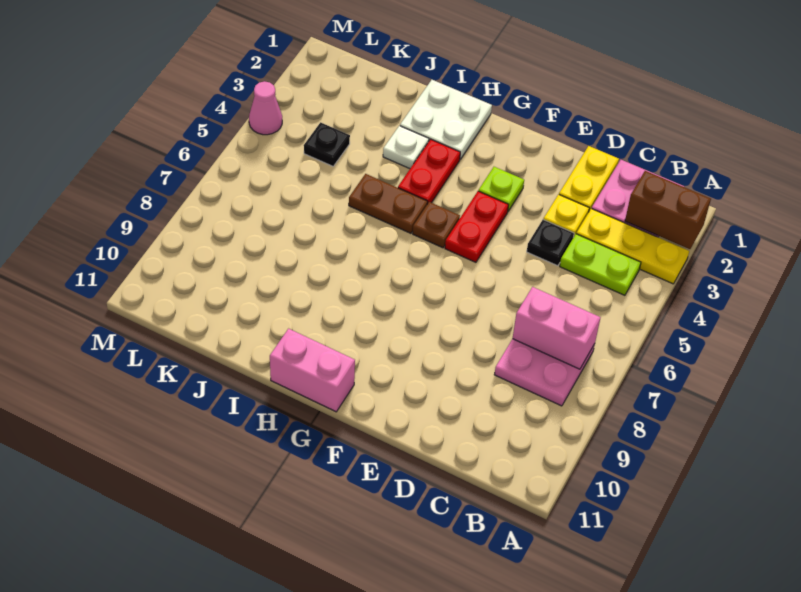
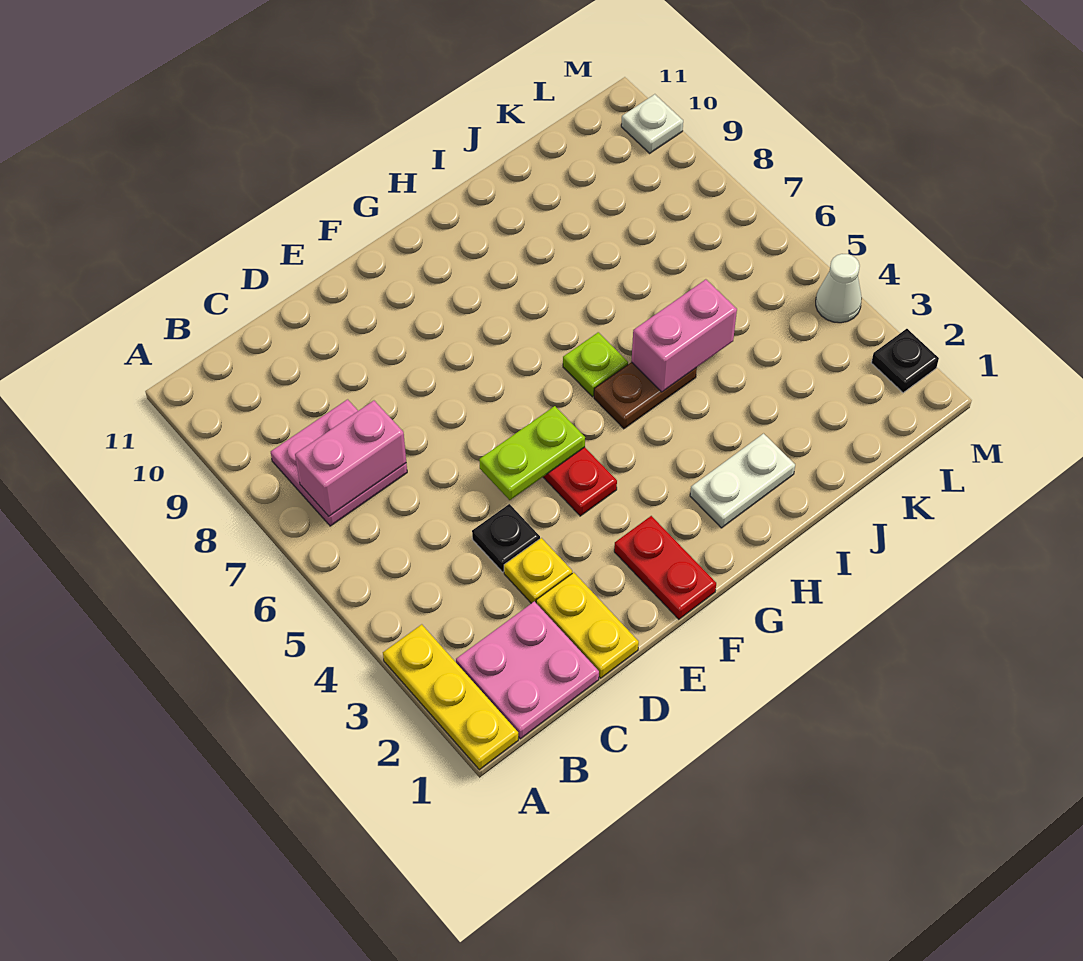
brown 1x2 brick [625,171,711,249] -> none
yellow 1x3 plate [576,208,689,284] -> yellow 1x3 plate turned to [383,624,518,770]
lime 1x2 plate [560,234,641,295] -> lime 1x2 plate moved to [479,406,585,500]
lime 1x1 plate [479,167,524,211] -> lime 1x1 plate moved to [563,332,628,397]
brown 1x1 plate [413,202,460,248] -> none
pink 1x2 brick [270,329,355,412] -> pink 1x2 brick moved to [631,279,737,392]
white 2x2 plate [400,80,492,159] -> white 1x2 plate [690,434,795,528]
red 1x2 plate [398,139,460,204] -> red 1x2 plate moved to [614,516,716,619]
white 1x1 plate [383,126,429,169] -> white 1x1 plate moved to [621,94,683,153]
black 1x1 plate [304,122,350,166] -> black 1x1 plate moved to [871,329,939,393]
pink 1x1 cone [249,81,282,135] -> white 1x1 cone [816,254,862,323]

